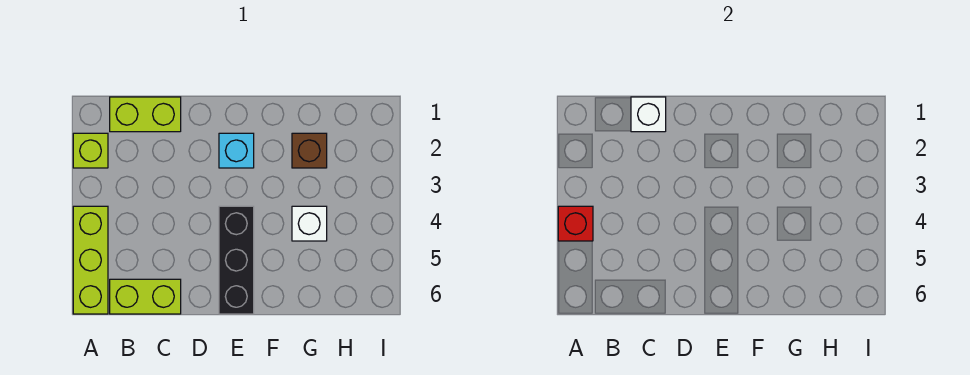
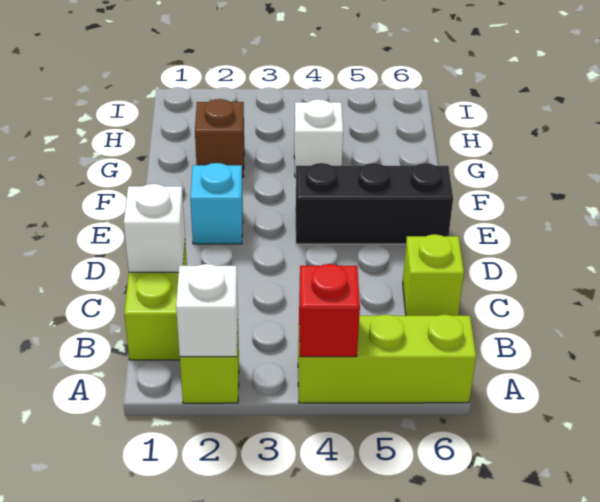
none -> white 1x1 brick [176,264,238,357]
lime 1x2 brick [110,279,181,314] -> lime 1x1 brick [403,234,464,316]

